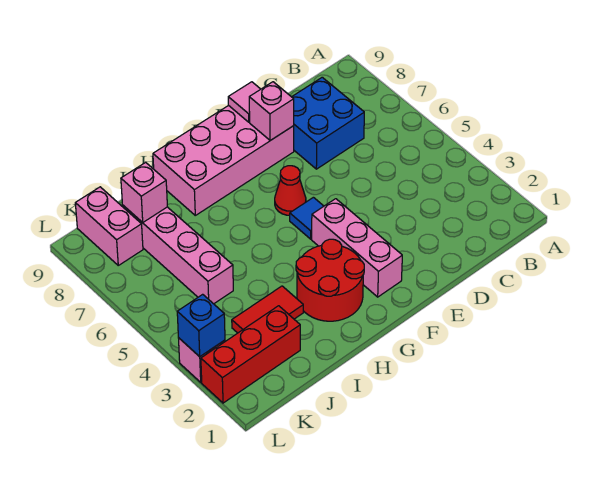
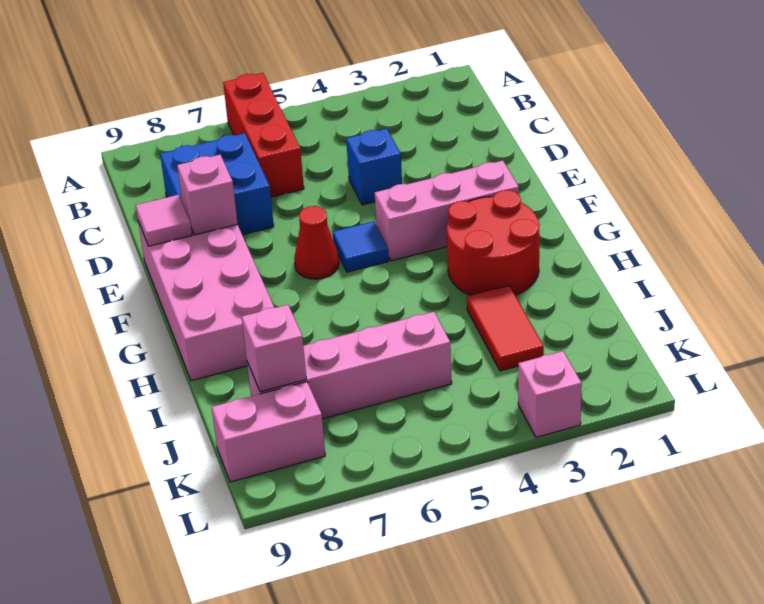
red 1x3 brick [201,306,300,403] -> red 1x3 brick moved to [223,73,304,197]
blue 1x1 brick [177,294,225,357] -> blue 1x1 brick moved to [346,128,402,205]

